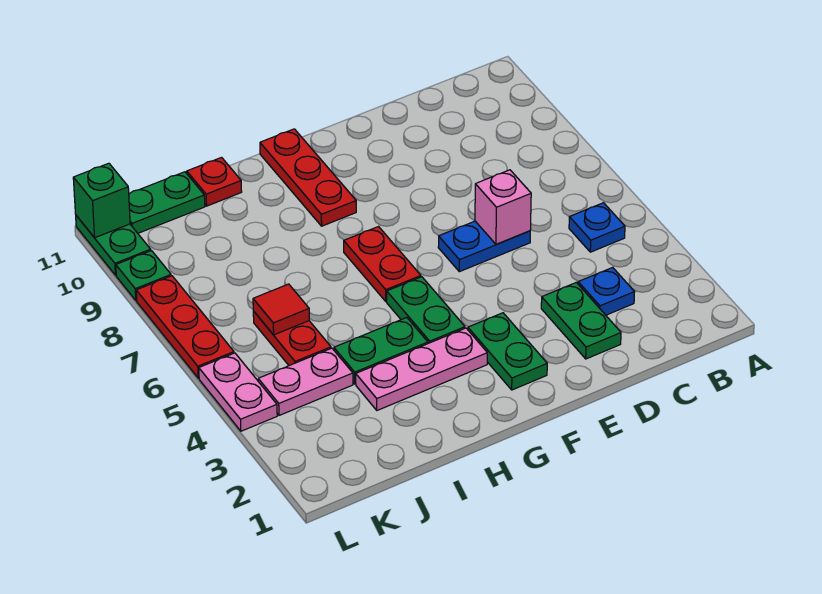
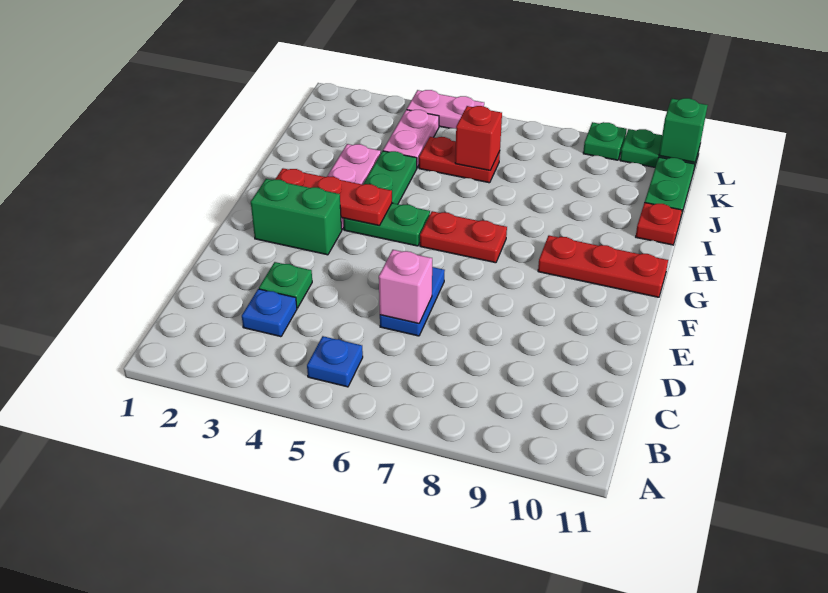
green 1x2 plate [541,282,621,359] -> green 1x1 plate [259,262,312,308]
green 1x2 plate [468,313,547,390] -> green 1x2 brick [251,179,342,255]
red 1x1 tile [253,284,309,335] -> red 1x1 brick [455,106,502,170]
red 1x3 plate [136,276,234,378] -> red 1x3 plate moved to [275,168,392,226]

